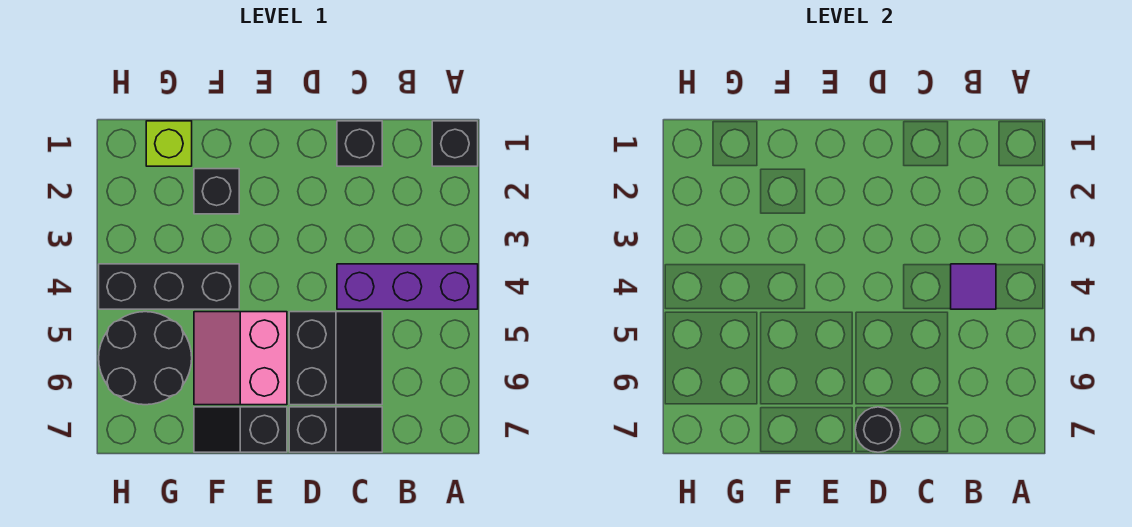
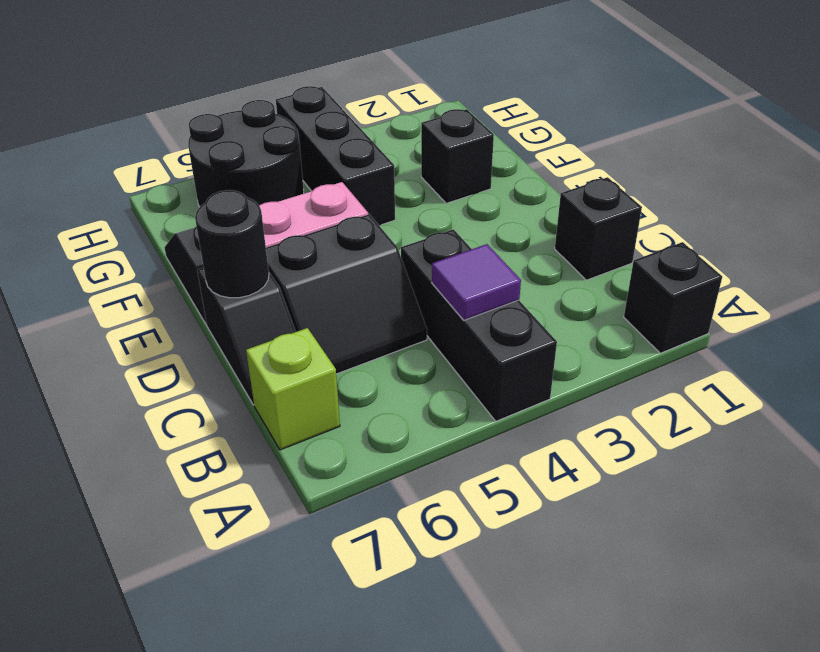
purple 1x3 brick [337,264,478,309] -> black 1x3 brick [401,229,557,421]
lime 1x1 brick [146,121,192,166] -> lime 1x1 brick moved to [246,328,340,450]

